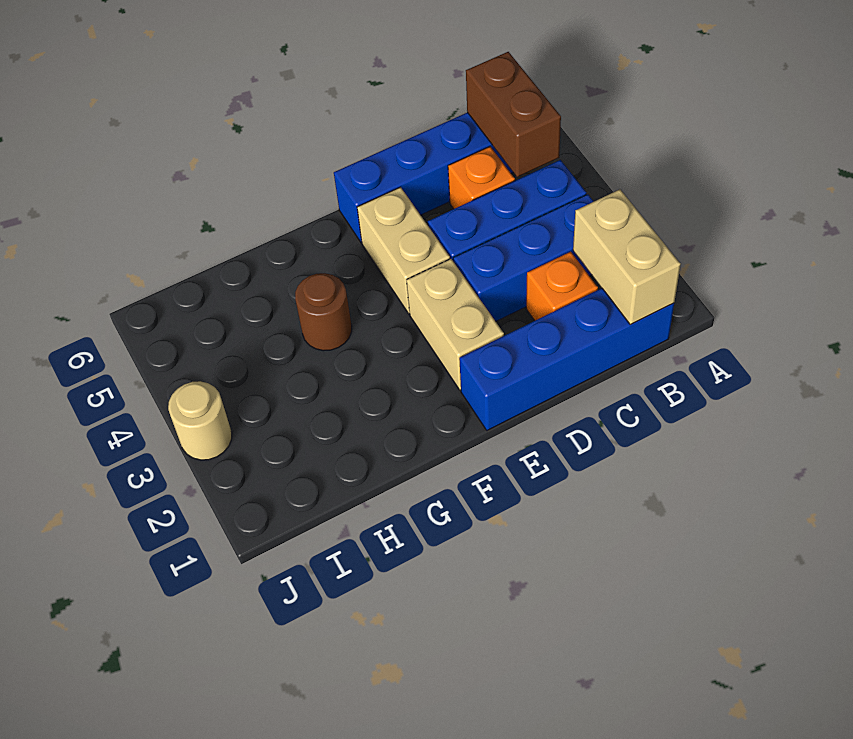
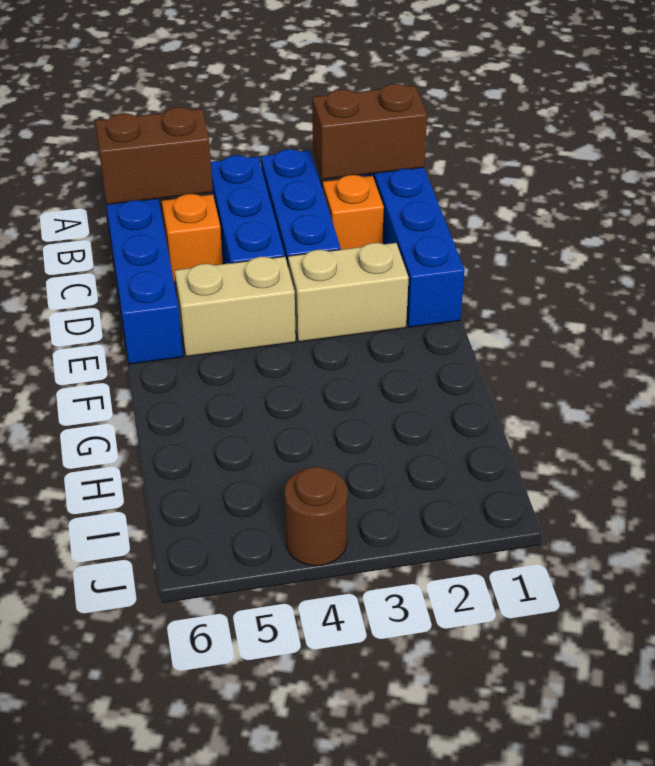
tan 1x2 brick [573,190,681,325] -> brown 1x2 brick [312,84,427,179]
brown 1x1 round brick [295,273,352,351] -> brown 1x1 round brick moved to [285,467,347,566]
tan 1x1 round brick [168,381,232,460] -> none

